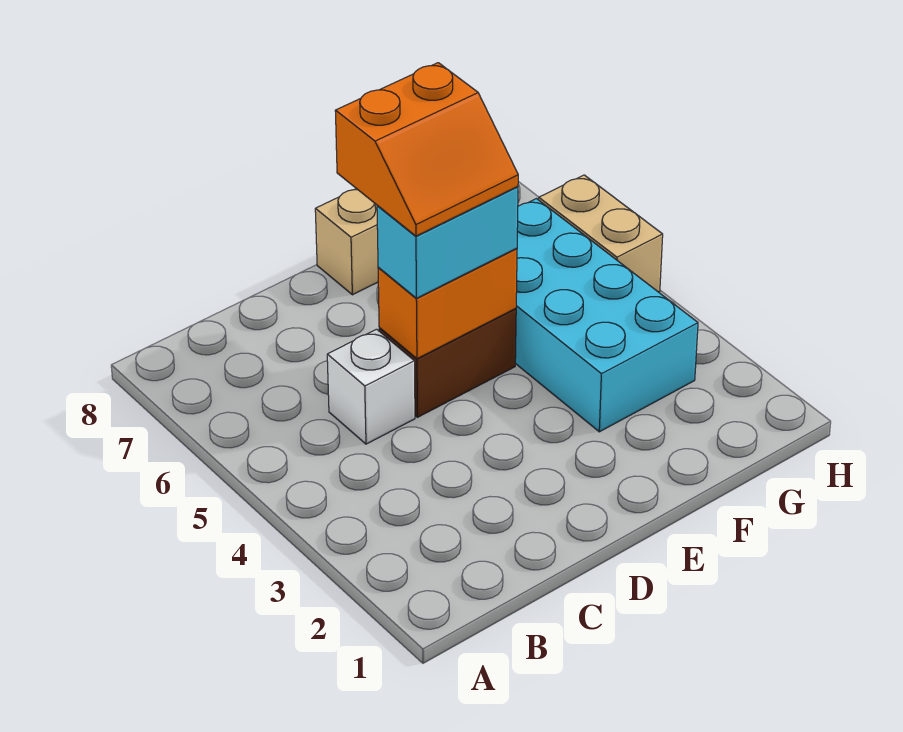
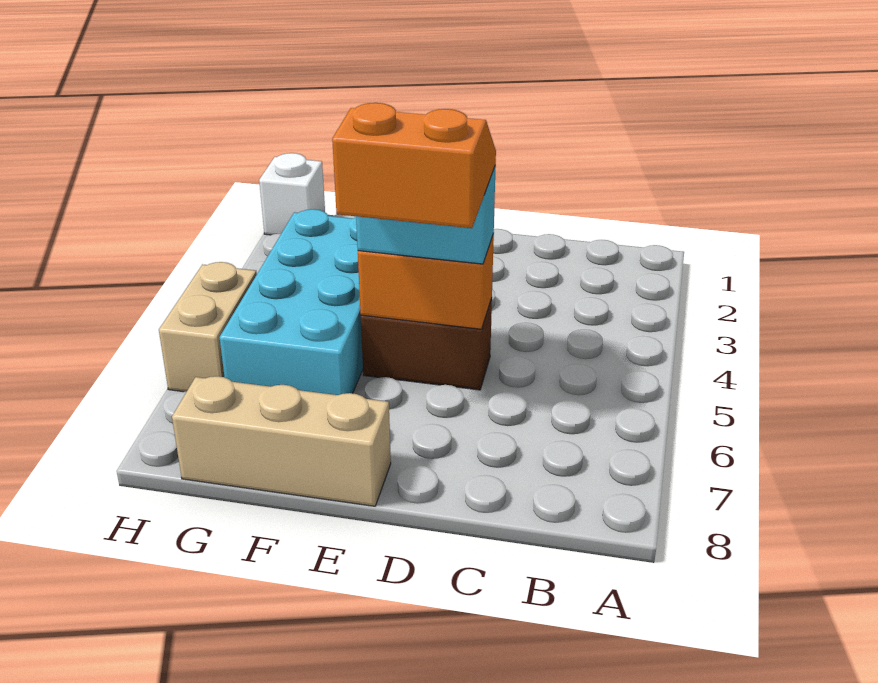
white 1x1 brick [327,329,415,444] -> white 1x1 brick moved to [259,153,325,235]

